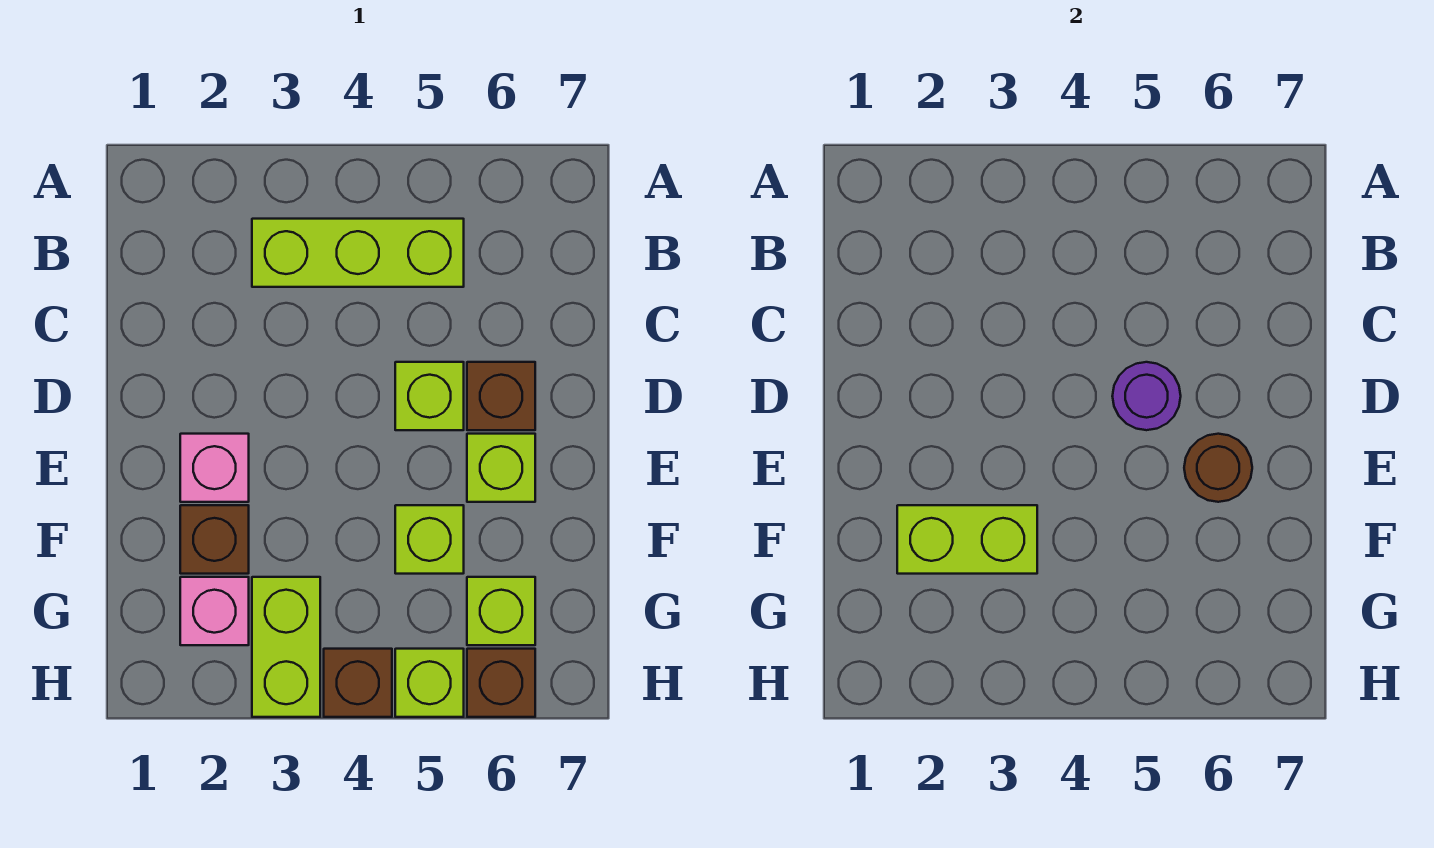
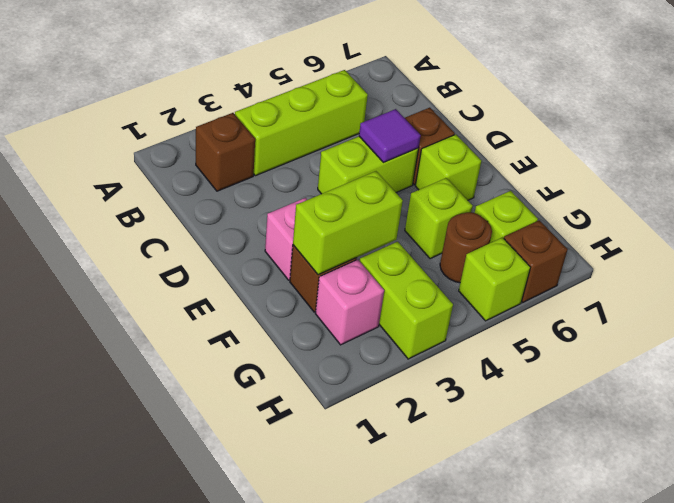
lime 1x1 brick [395,362,464,430] -> lime 1x2 brick [318,137,418,194]
purple 1x1 round brick [1112,362,1181,430] -> purple 1x1 tile [359,109,421,162]
brown 1x1 round brick [1184,434,1252,502] -> brown 1x1 round brick moved to [440,212,492,283]
brown 1x1 brick [324,649,392,717] -> brown 1x1 brick moved to [196,113,255,191]

